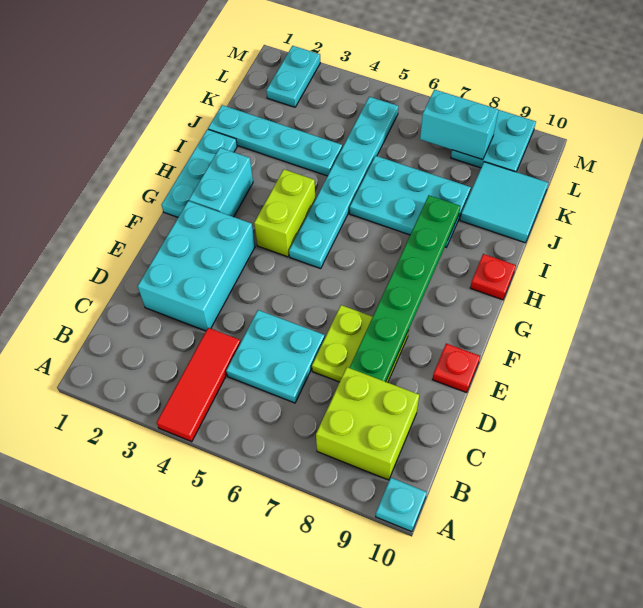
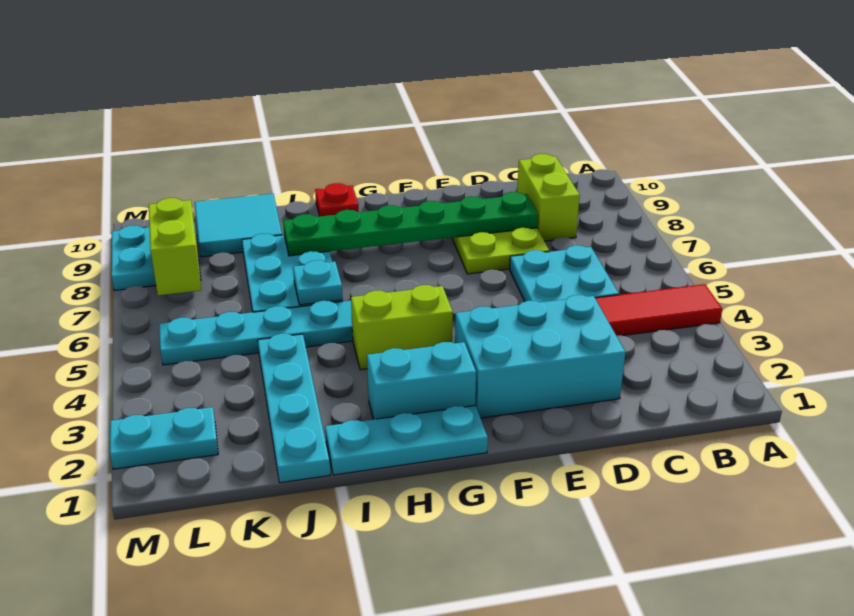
cyan 1x1 plate [376,478,427,532] -> cyan 1x1 plate moved to [293,260,343,305]
lime 2x2 brick [316,367,419,480] -> lime 1x2 brick [517,154,580,241]
red 1x1 plate [432,344,480,393] -> none
cyan 1x2 brick [420,90,499,160] -> lime 1x2 brick [149,198,201,295]

